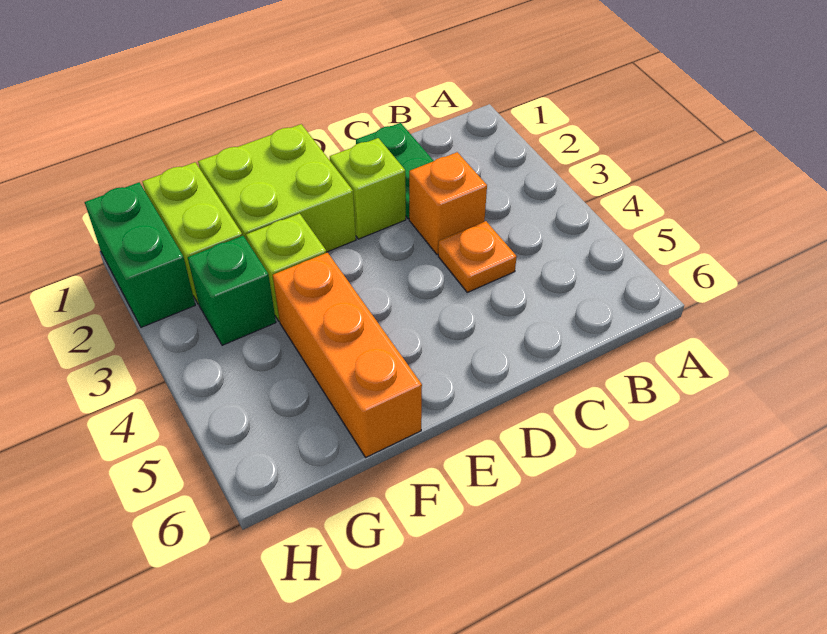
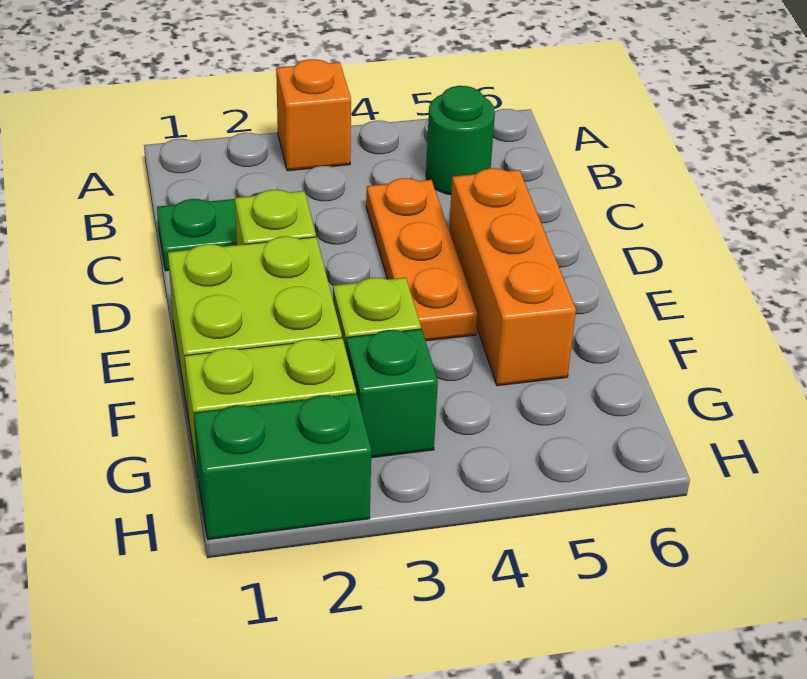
none -> green 1x1 round brick [426,86,495,195]
orange 1x1 brick [409,152,487,254] -> orange 1x1 brick moved to [276,59,351,171]
orange 1x1 plate [438,221,517,292] -> orange 1x3 plate [366,178,478,341]
orange 1x3 brick [273,253,422,457] -> orange 1x3 brick turned to [449,168,576,386]

